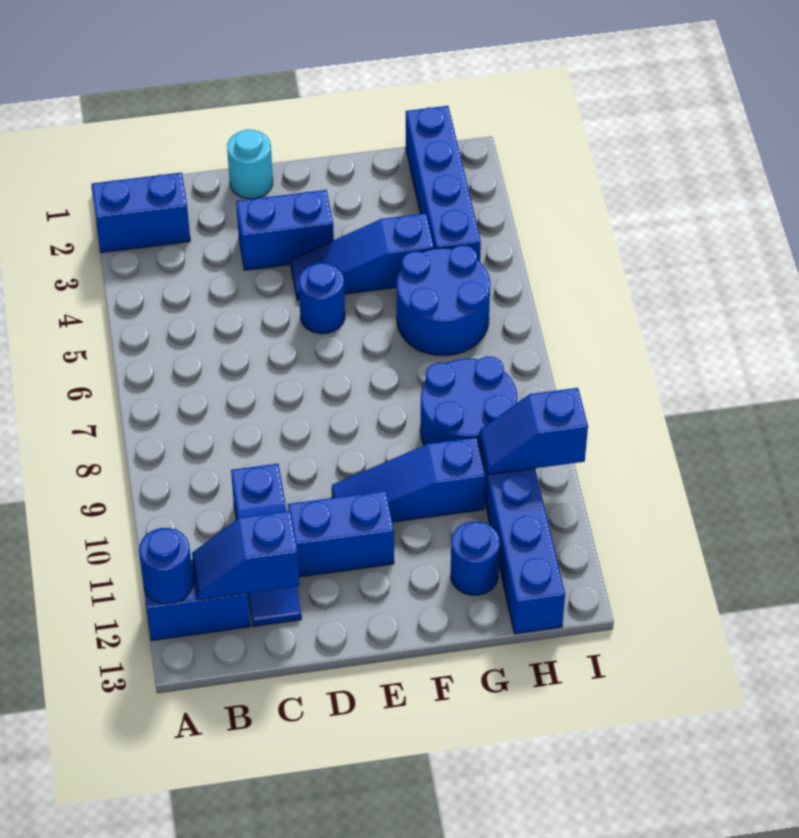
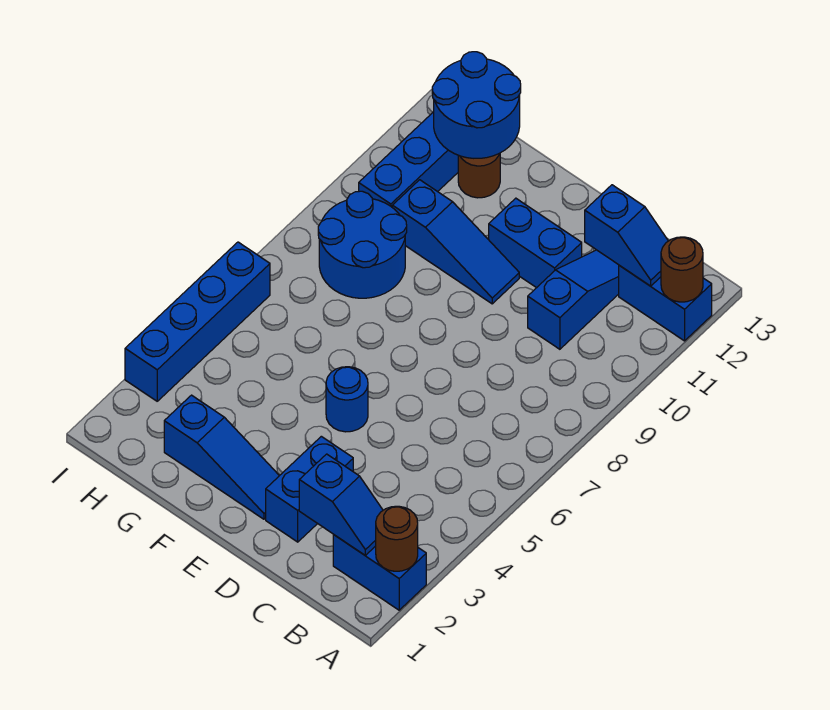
none -> brown 1x1 round brick [376,506,418,571]
blue 1x1 round brick [139,528,193,604] -> brown 1x1 round brick [661,237,703,302]
cyan 1x1 round brick [227,129,273,199] -> none
blue 1x2 brick [236,190,334,270] -> blue 1x2 brick turned to [266,436,353,542]
blue 1x3 slope [291,213,434,300] -> blue 1x3 slope moved to [164,395,279,519]
blue 2x2 round brick [397,245,490,356] -> blue 2x2 round brick moved to [432,52,521,158]
blue 1x1 round brick [451,522,500,595] -> brown 1x1 round brick [458,153,500,198]
blue 1x4 brick [406,106,481,261] -> blue 1x4 brick moved to [125,242,270,401]
blue 1x2 slope [479,388,588,475] -> blue 1x2 slope moved to [299,454,383,556]

